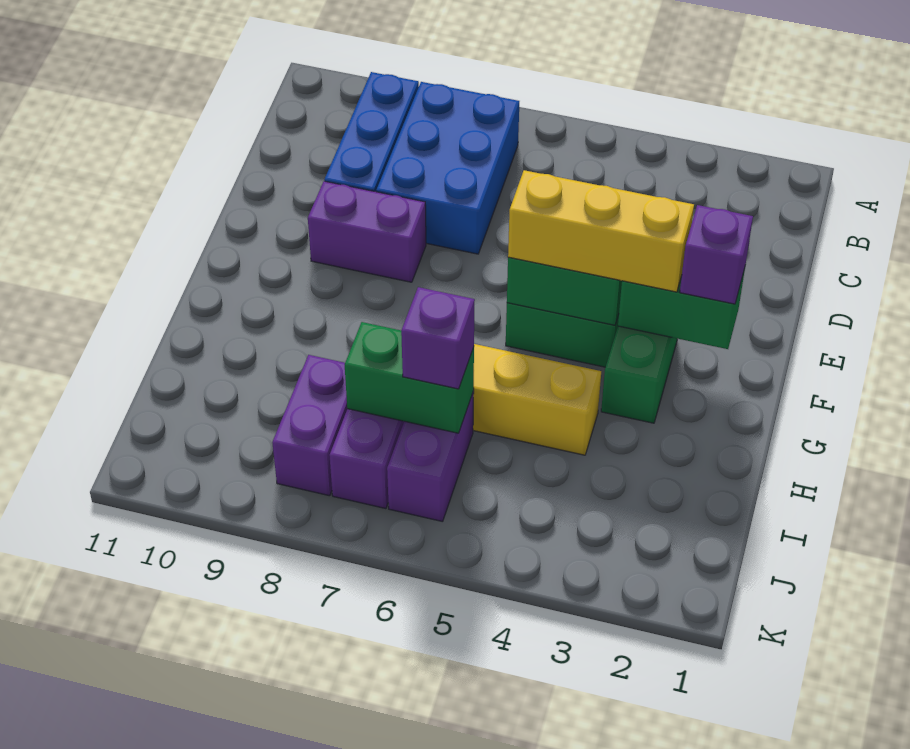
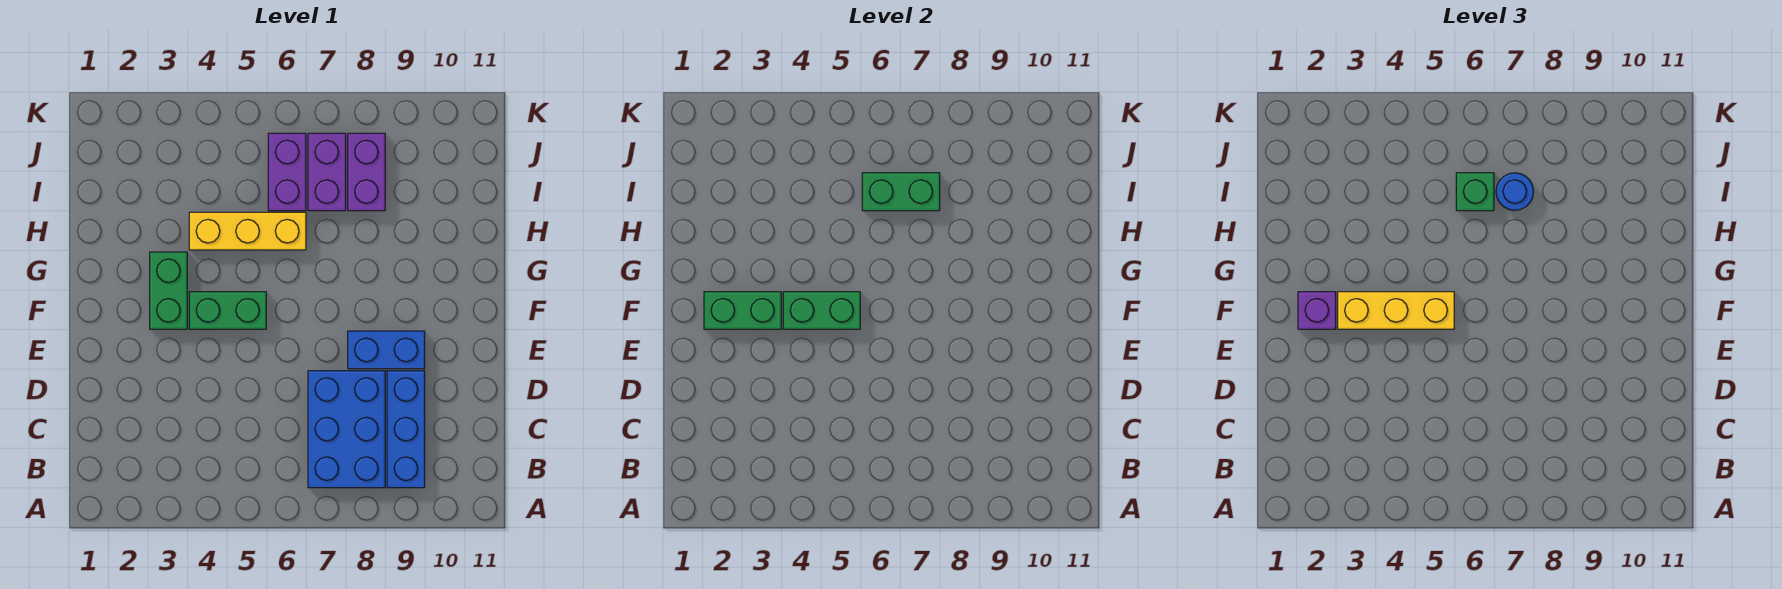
purple 1x2 brick [308,181,426,282] -> blue 1x2 brick [348,331,425,369]
purple 1x1 brick [401,287,475,389] -> green 1x1 brick [1456,173,1494,211]
none -> blue 1x1 round brick [1496,173,1534,210]

